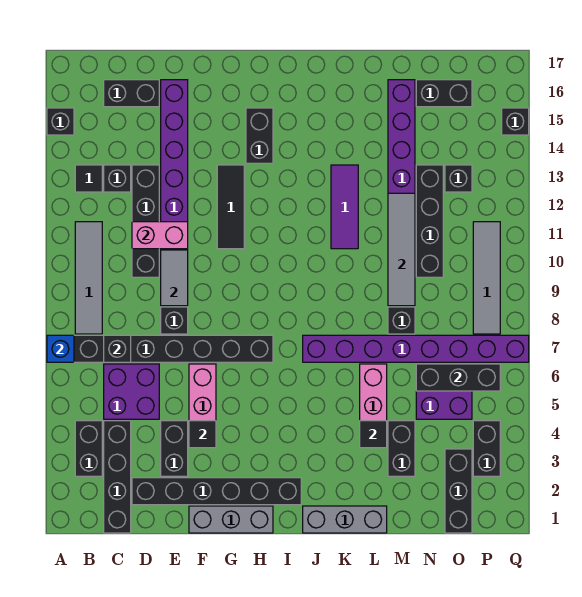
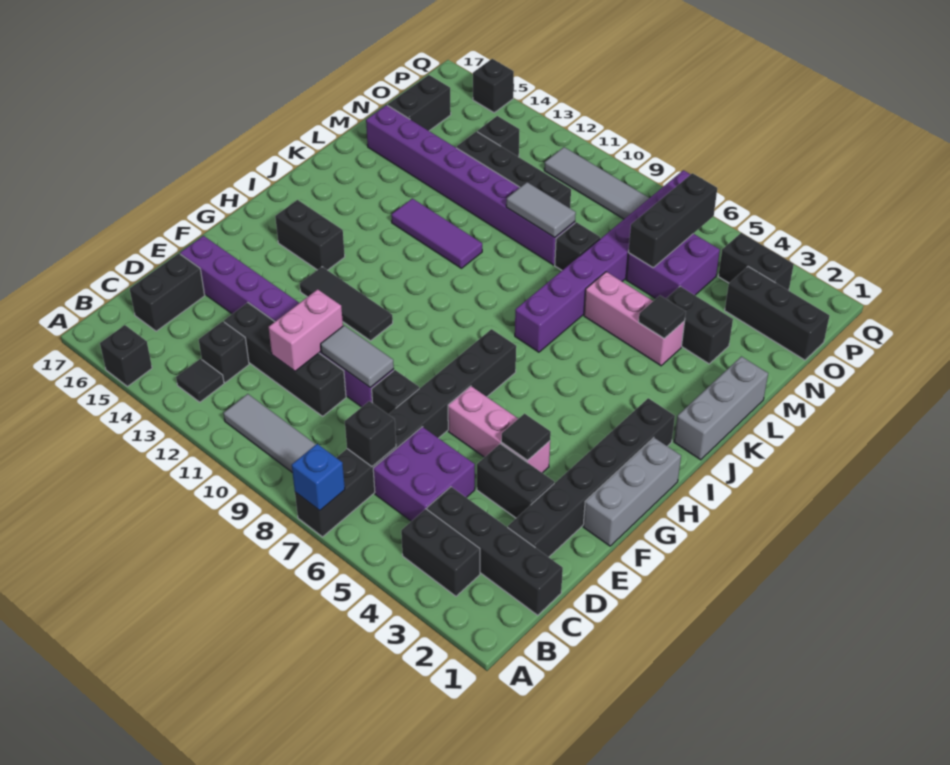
grey 1x4 tile [388,193,415,306] -> grey 1x2 tile [506,182,576,237]

